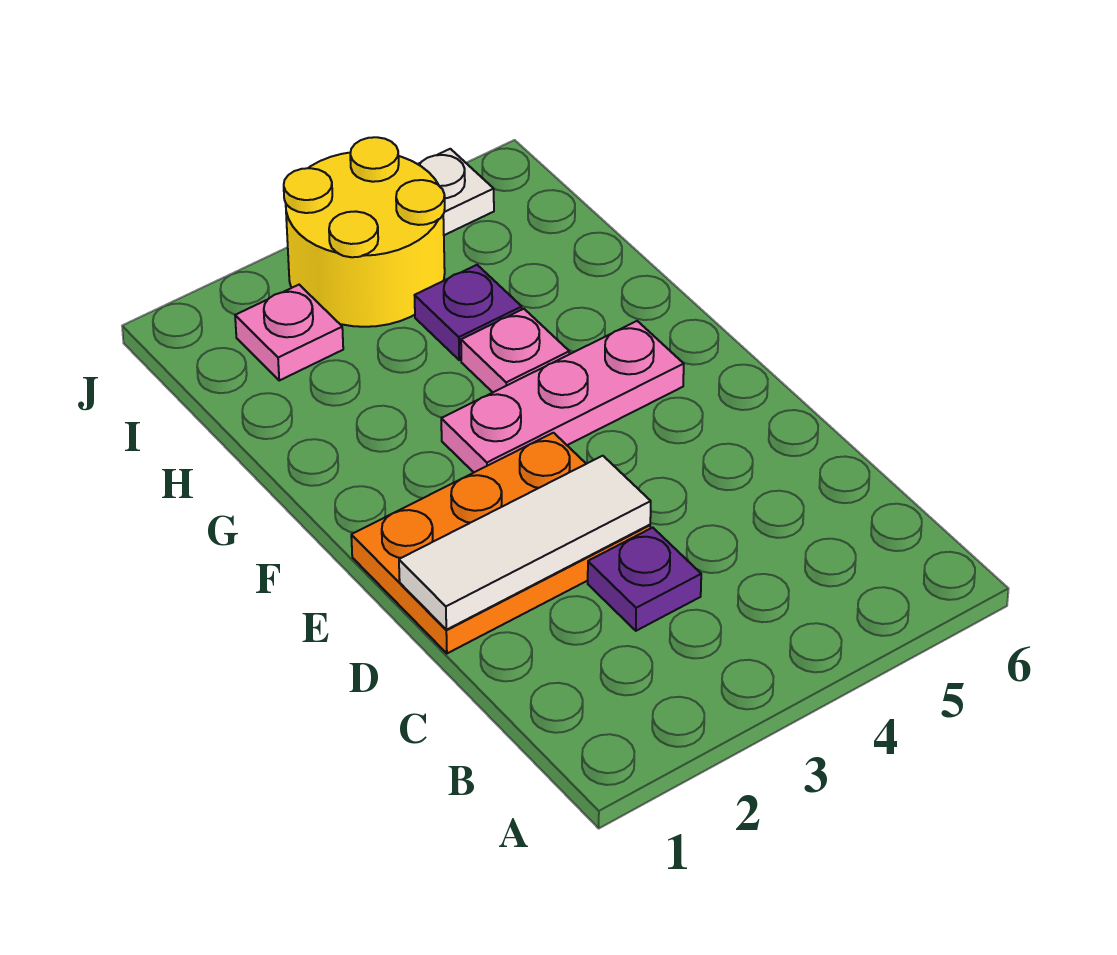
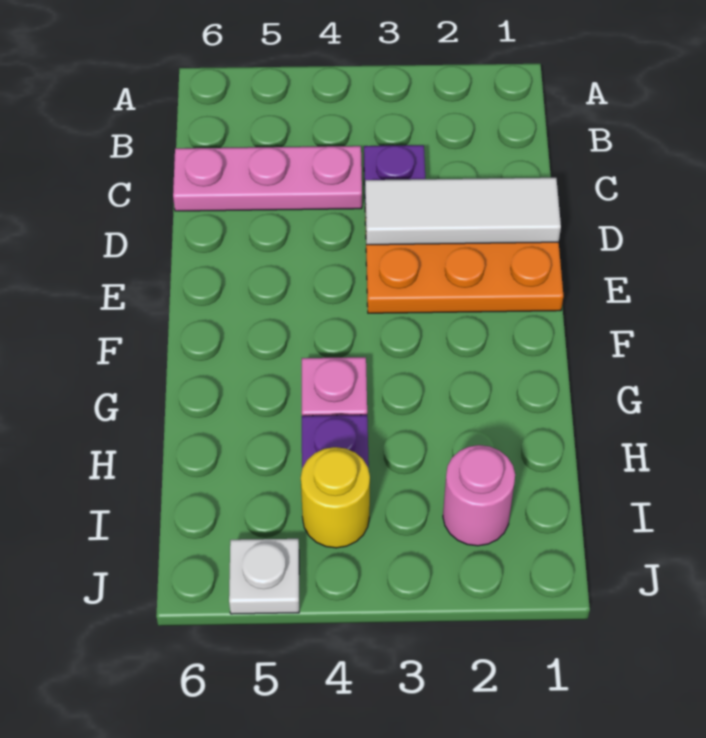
pink 1x3 plate [441,321,684,472] -> pink 1x3 plate moved to [173,146,362,211]
pink 1x1 plate [235,285,343,380] -> pink 1x1 round brick [443,445,515,546]
yellow 2x2 round brick [284,137,445,327] -> yellow 1x1 round brick [301,447,370,548]

